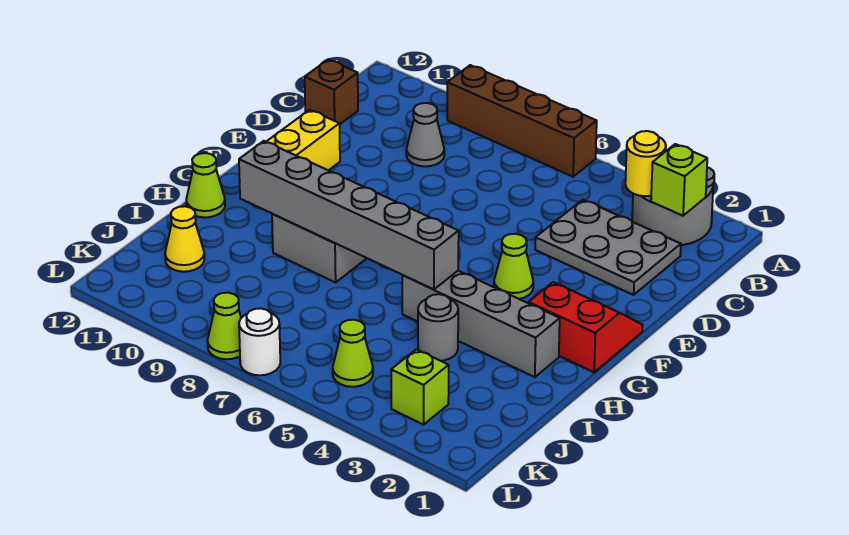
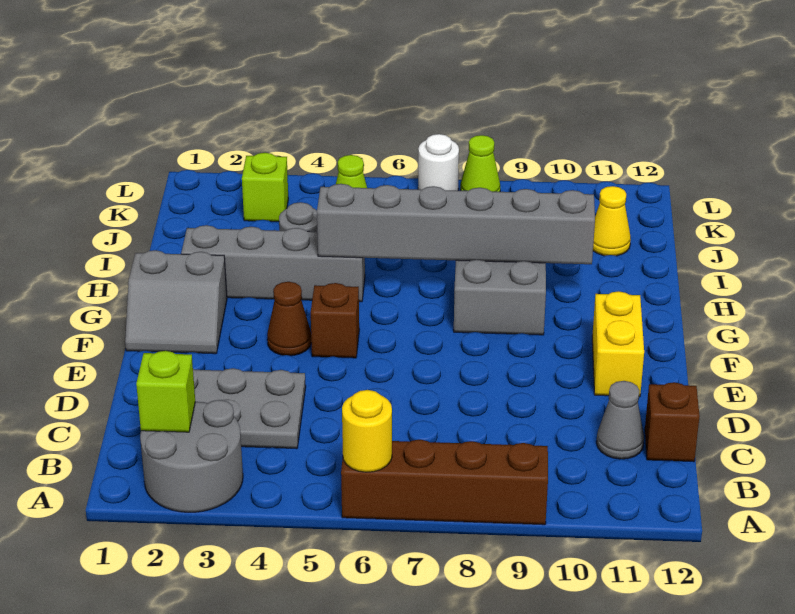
yellow 1x1 round brick [625,131,666,196] -> yellow 1x1 round brick moved to [342,390,392,472]
grey 1x1 cone [406,103,444,166] -> grey 1x1 cone moved to [596,381,644,459]
red 2x2 slope [528,282,642,372] -> grey 2x2 slope [125,250,227,354]
lime 1x1 cone [494,234,533,299] -> brown 1x1 cone [267,282,312,356]
none -> brown 1x1 brick [311,283,359,358]
lime 1x1 cone [186,153,225,218] -> none

